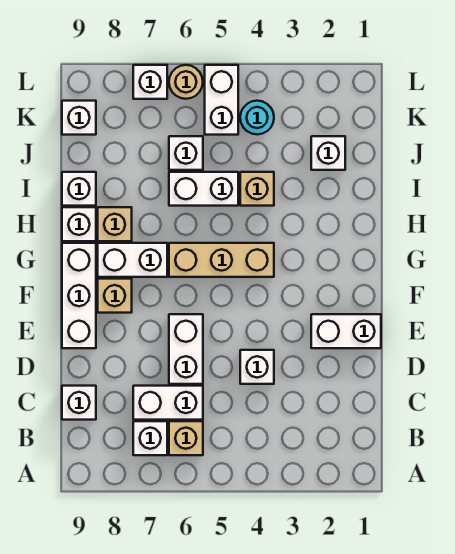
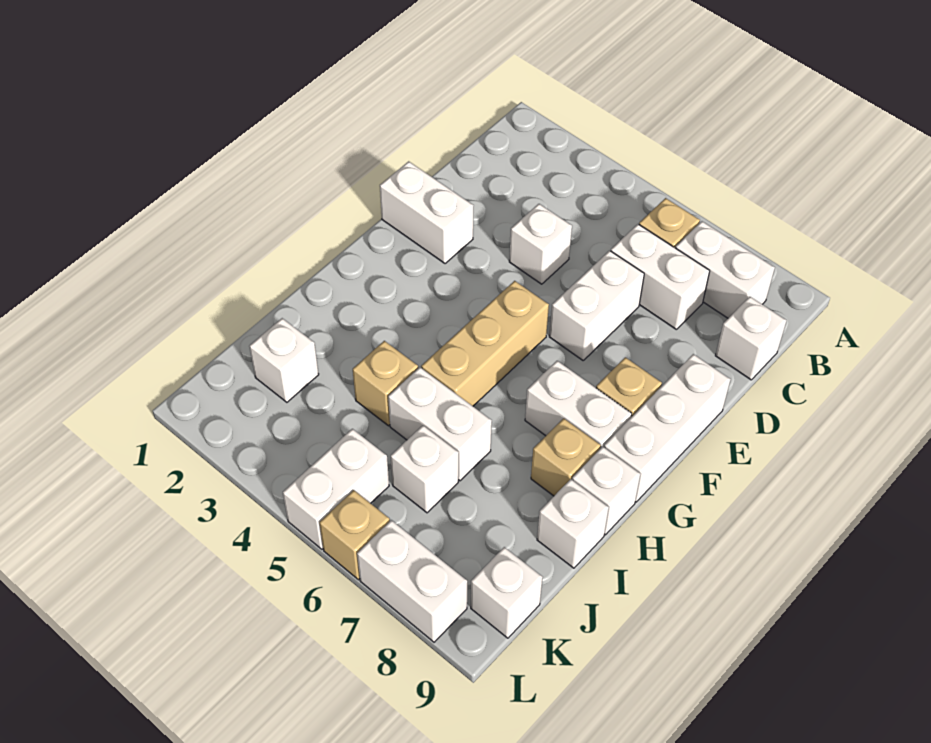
white 1x1 brick [133,421,167,455] -> white 1x2 brick [675,221,775,318]
tan 1x3 brick [169,243,274,277] -> tan 1x3 brick turned to [421,281,549,406]
cyan 1x1 round brick [240,101,274,134] -> none
tan 1x1 round brick [169,65,203,99] -> tan 1x1 brick [319,490,390,580]
white 1x1 brick [133,65,167,99] -> white 1x2 brick [357,520,467,642]

